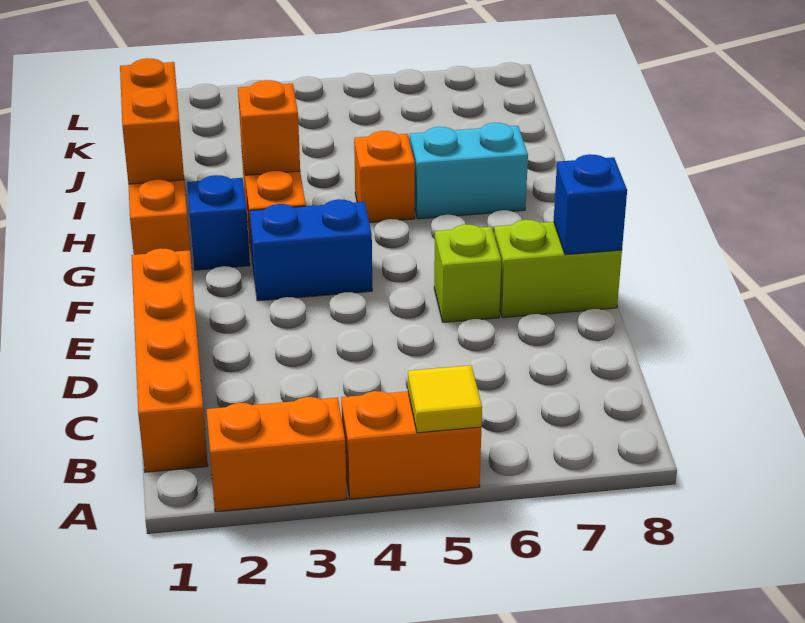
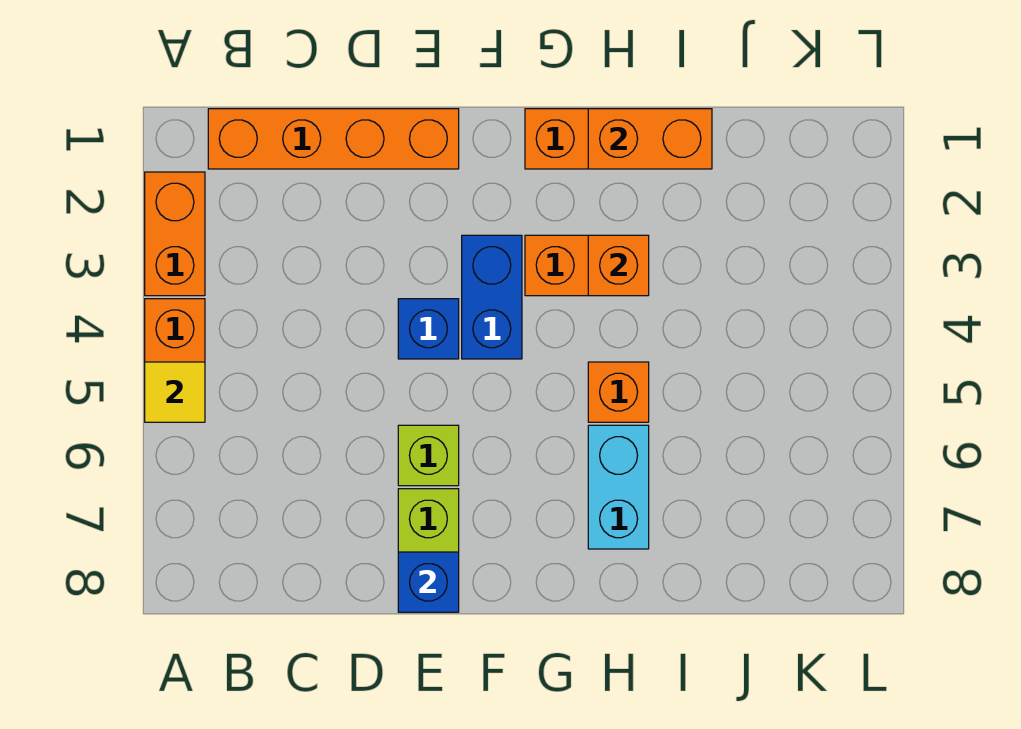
blue 1x1 brick [187,175,250,270] -> blue 1x1 brick moved to [398,299,459,359]

